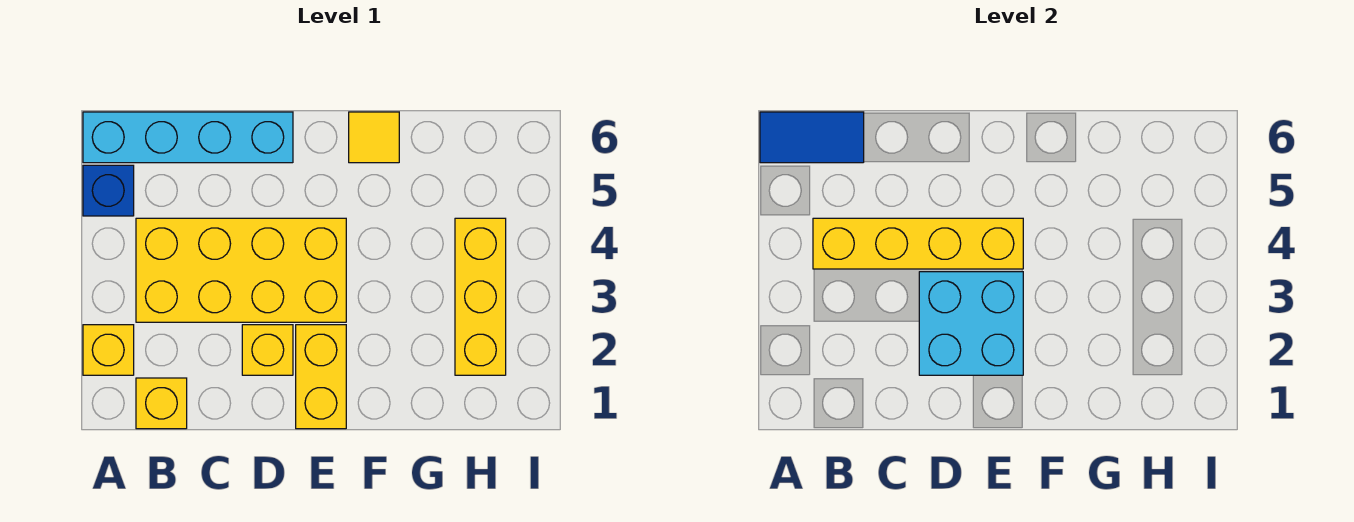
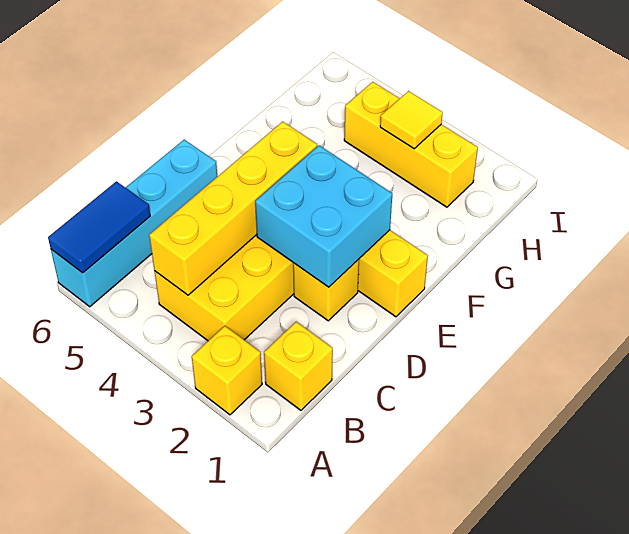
blue 1x1 brick [83,165,134,216] -> none
yellow 1x1 tile [349,112,399,163] -> yellow 1x1 tile moved to [380,91,443,149]

